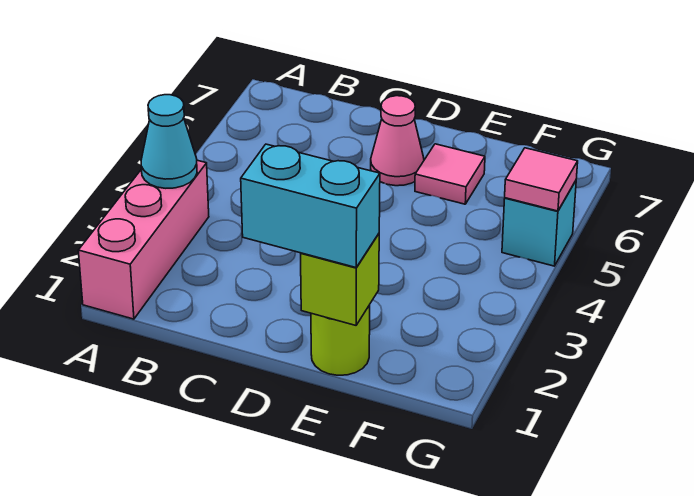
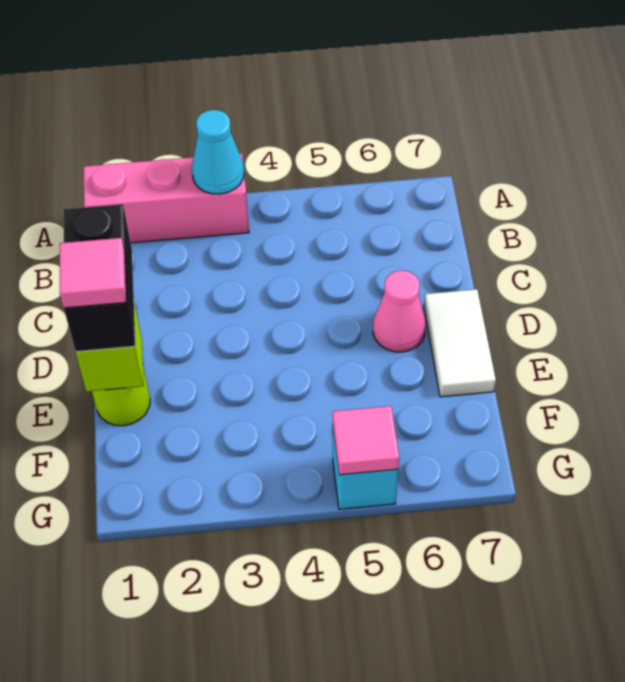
cyan 1x2 brick [241,144,380,268] -> black 1x2 brick [64,204,135,352]
none -> white 1x2 tile [424,289,496,397]
pink 1x1 tile [415,144,485,204] -> pink 1x1 tile moved to [60,238,126,308]

